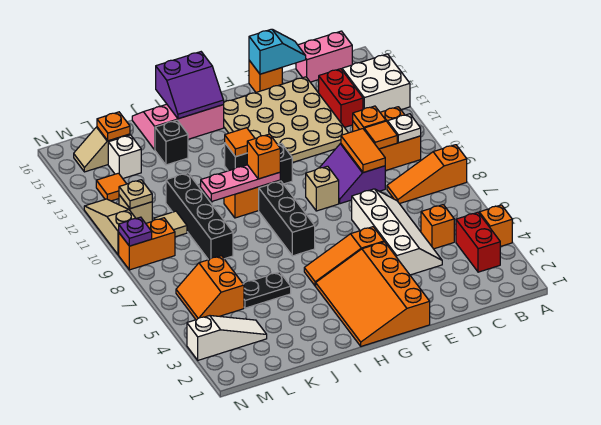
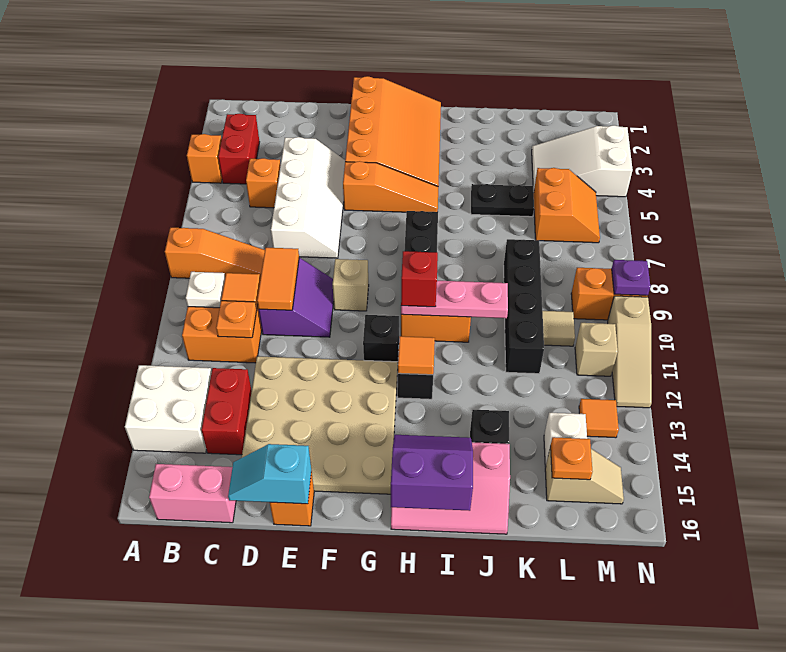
white 2x4 slope [352,189,442,275] -> white 2x4 slope turned to [271,137,345,258]
orange 1x1 brick [247,134,280,179] -> red 1x1 brick [401,251,438,307]
white 1x3 slope [187,316,267,360] -> white 2x3 slope [532,125,633,197]
tan 1x1 plate [119,180,152,209] -> none

